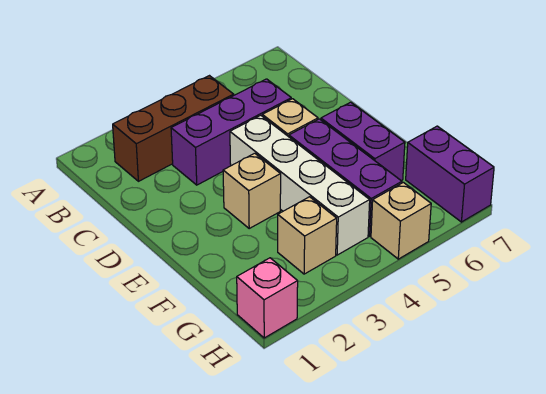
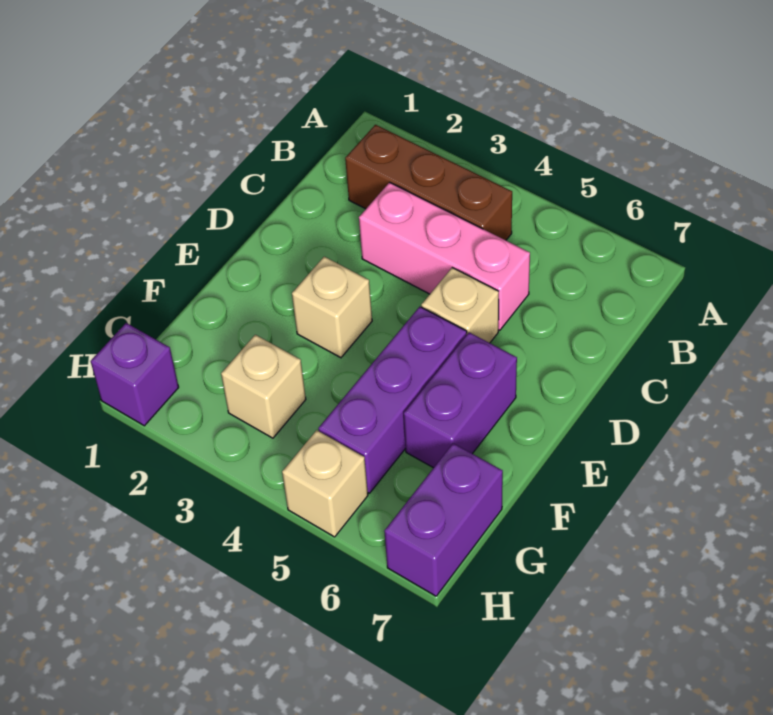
purple 1x3 brick [171,79,291,185] -> pink 1x3 brick [359,182,530,330]
white 1x4 brick [230,115,370,255] -> none
pink 1x1 brick [237,258,298,338] -> purple 1x1 brick [91,323,179,426]

